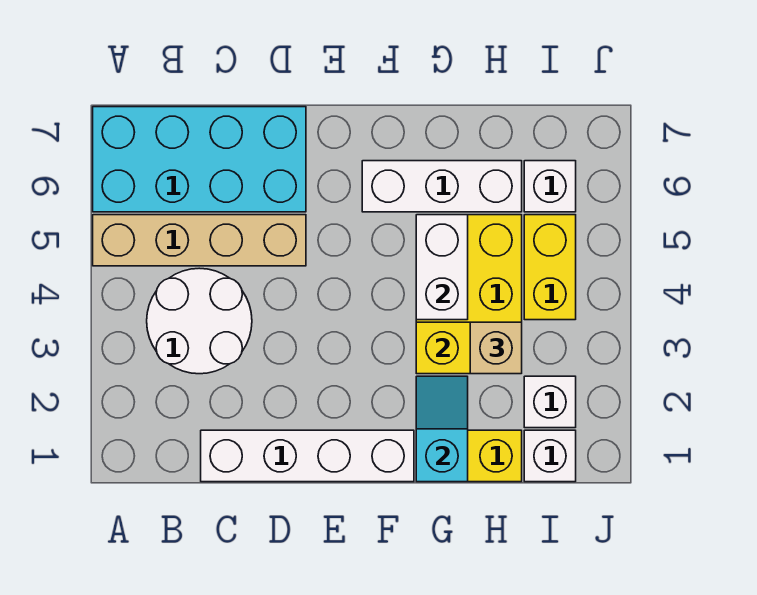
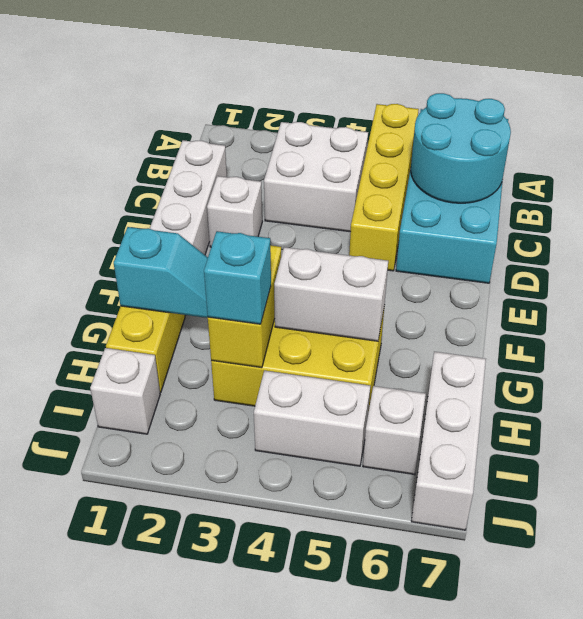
tan 1x4 brick [93,215,306,266] -> yellow 1x4 brick [349,104,419,271]
white 2x2 round brick [147,268,252,374] -> white 2x2 brick [264,122,368,232]
none -> cyan 2x2 round brick [411,93,511,203]
white 1x3 brick [362,161,522,212] -> white 1x3 brick moved to [411,352,486,530]
tan 1x1 brick [470,322,522,374] -> cyan 1x1 brick [204,231,271,324]
white 1x1 brick [524,376,576,428] -> white 1x1 brick moved to [207,176,262,247]
yellow 1x2 brick [524,215,576,320] -> white 1x2 brick [254,370,370,466]

